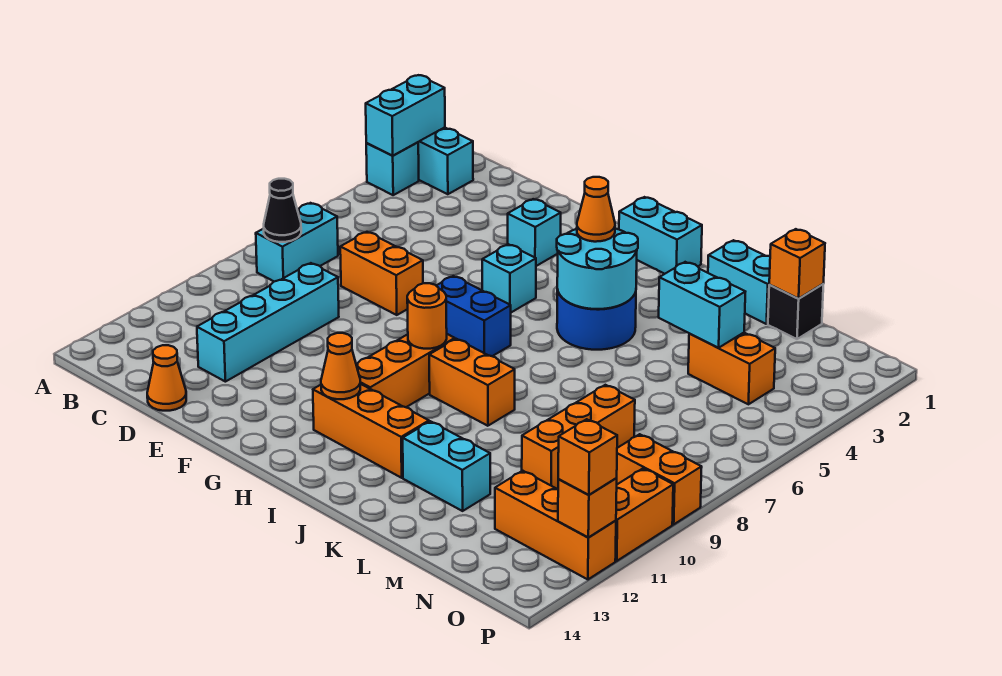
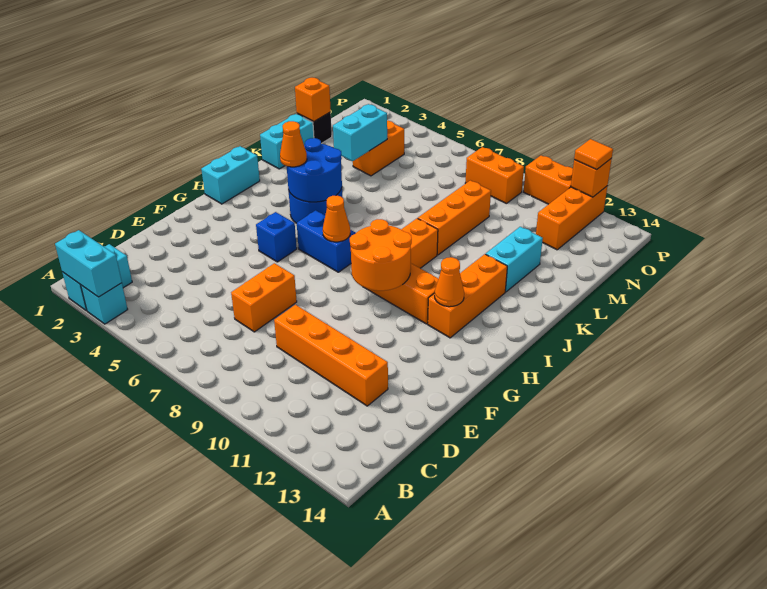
cyan 1x2 brick [256,203,338,282] -> none
black 1x1 cone [264,179,301,242] -> none
cyan 1x4 brick [197,263,339,382] -> orange 1x4 brick [274,305,388,406]
orange 1x1 cone [147,345,186,411] -> orange 1x1 cone moved to [323,195,350,242]
cyan 1x1 brick [508,199,561,266] -> none
cyan 1x1 brick [482,244,536,312] -> blue 1x1 brick [256,212,297,262]
blue 1x2 brick [436,276,511,356] -> blue 1x2 brick turned to [297,210,356,272]
orange 1x1 round brick [407,283,447,349] -> orange 2x2 round brick [350,219,412,291]
cyan 2x2 round brick [557,228,638,309] -> blue 2x2 round brick [287,138,342,202]
orange 1x3 brick [522,385,635,489] -> orange 1x3 brick turned to [418,180,491,255]
orange 1x2 brick [617,434,702,524] -> orange 1x2 brick turned to [465,147,524,203]
orange 1x1 brick [558,419,617,495] -> orange 1x1 tile [574,139,613,170]

